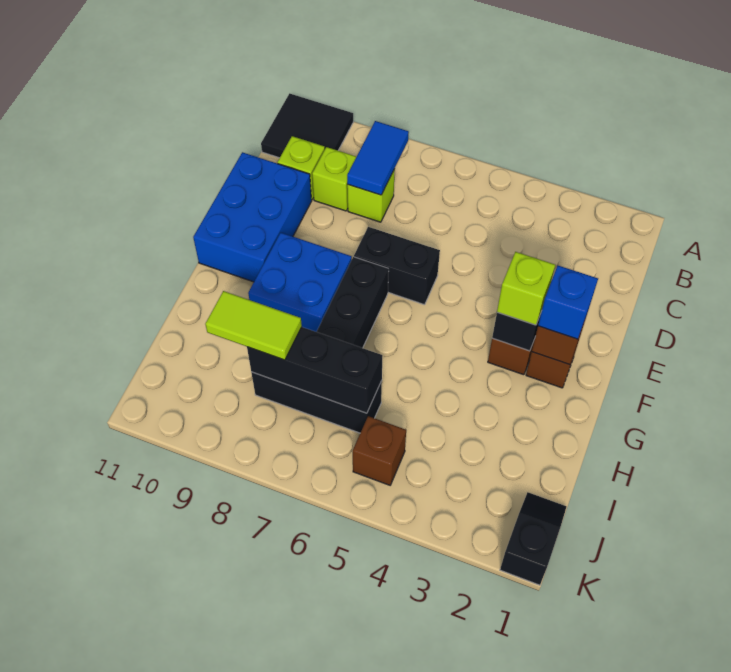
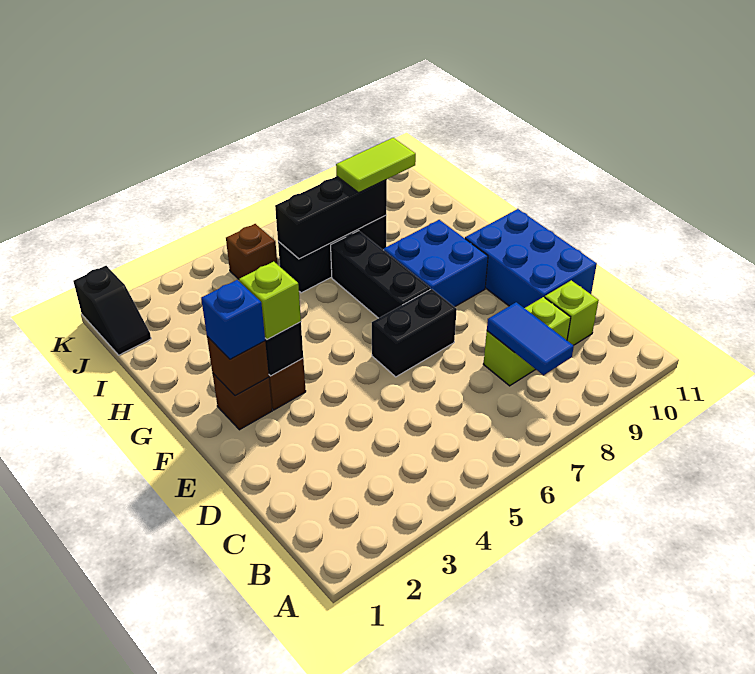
black 2x2 tile [261,93,353,158] -> none

